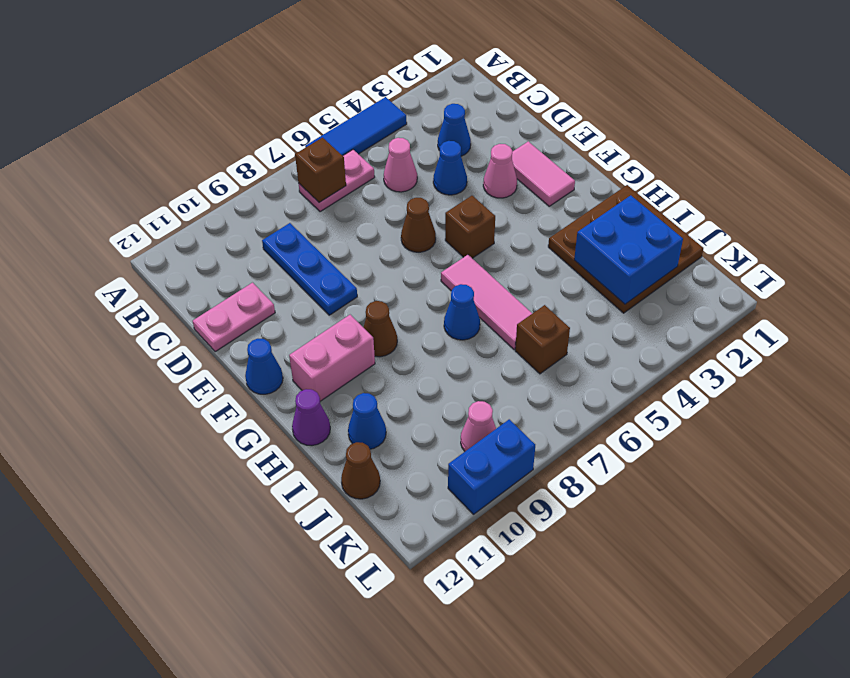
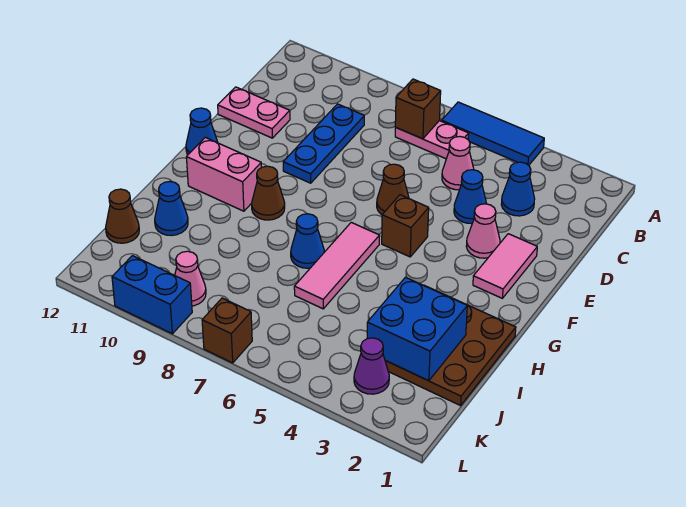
purple 1x1 cone [292,389,330,446] -> purple 1x1 cone moved to [354,338,389,394]
brown 1x1 brick [515,305,570,374] -> brown 1x1 brick moved to [202,298,252,363]

